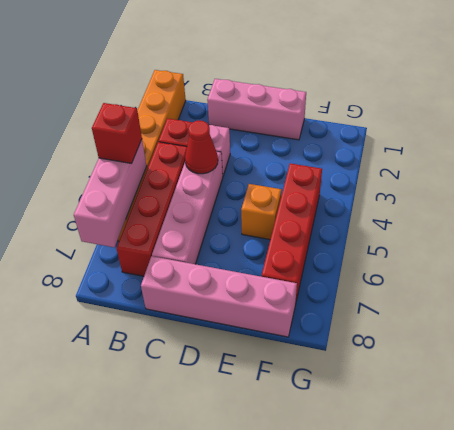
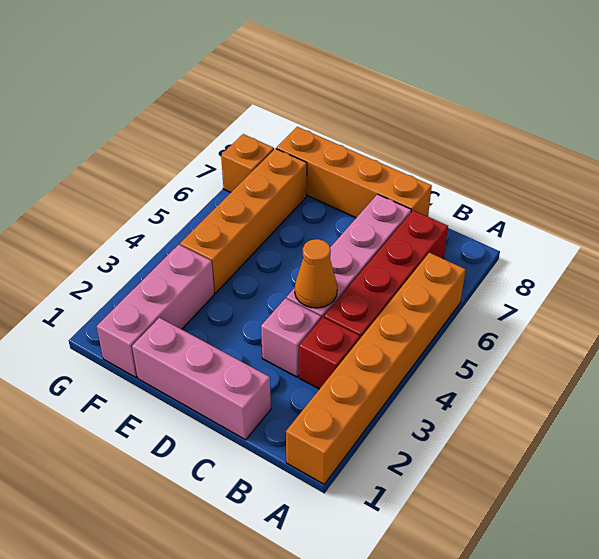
pink 1x3 brick [74,140,147,247] -> pink 1x3 brick moved to [97,245,214,378]
red 1x1 brick [92,103,142,163] -> none
red 1x1 cone [185,121,218,174] -> orange 1x1 cone [295,239,337,308]
pink 1x4 brick [141,256,297,337] -> orange 1x4 brick [276,127,432,218]
orange 1x1 brick [241,184,281,239] -> orange 1x1 brick moved to [221,134,274,192]
red 1x4 brick [261,163,322,305] -> orange 1x4 brick [180,149,307,293]

